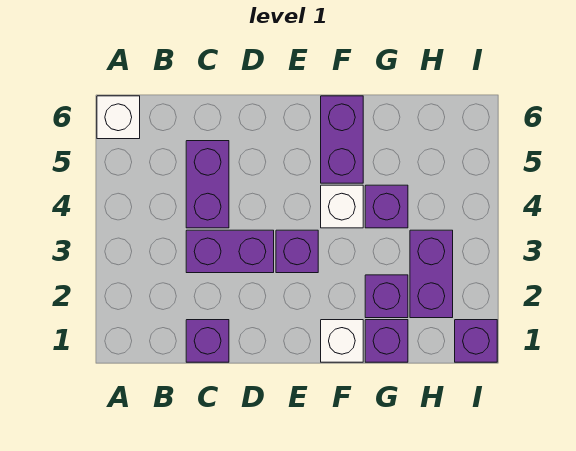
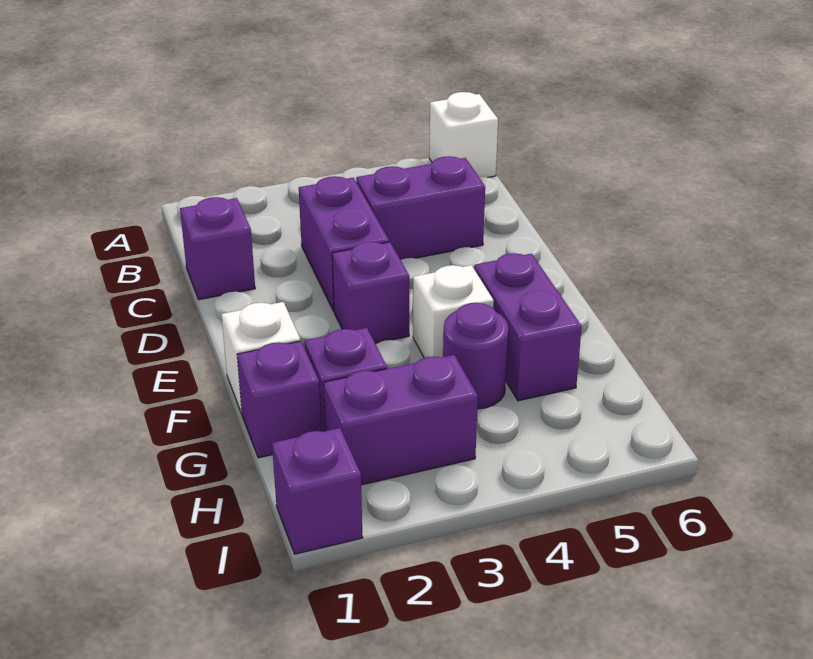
purple 1x2 brick [321,96,363,183] -> purple 1x2 brick turned to [474,253,582,401]
purple 1x1 brick [365,185,408,228] -> purple 1x1 round brick [443,303,508,409]

